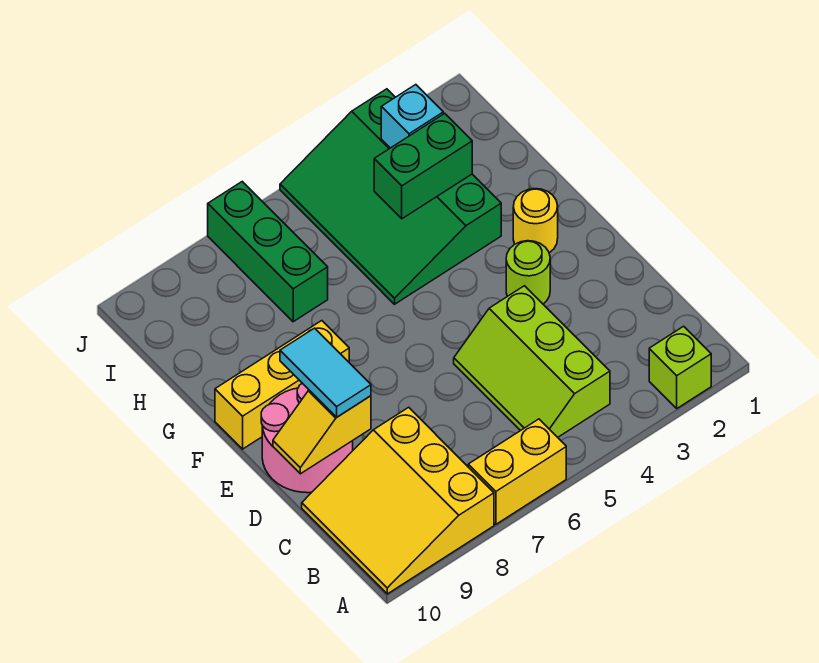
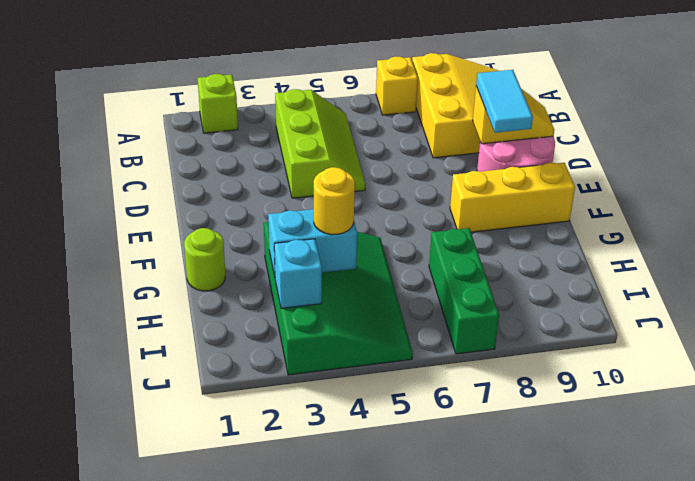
yellow 1x2 brick [468,419,566,524] -> yellow 1x1 brick [376,56,418,115]
lime 1x1 round brick [506,241,550,304] -> lime 1x1 round brick moved to [184,228,225,291]
yellow 1x1 round brick [513,189,558,253] -> yellow 1x1 round brick moved to [314,167,355,235]
green 1x2 brick [374,113,472,219] -> cyan 1x2 brick [268,209,357,276]

